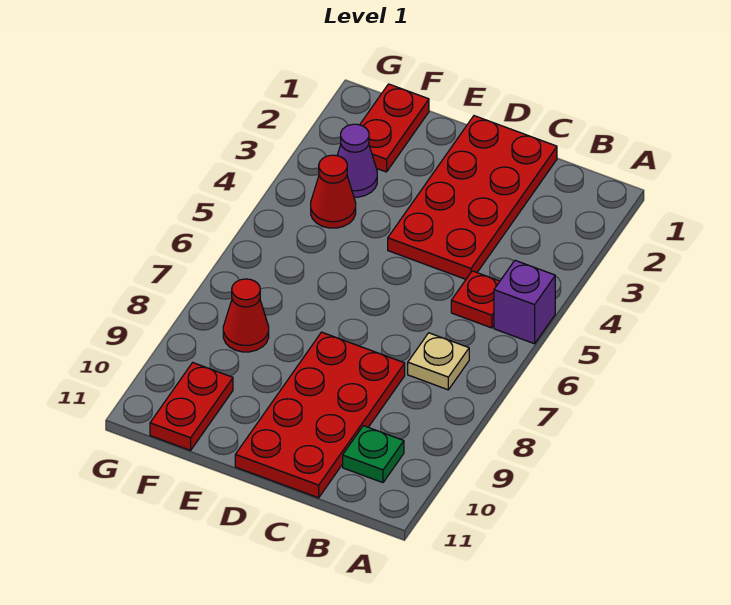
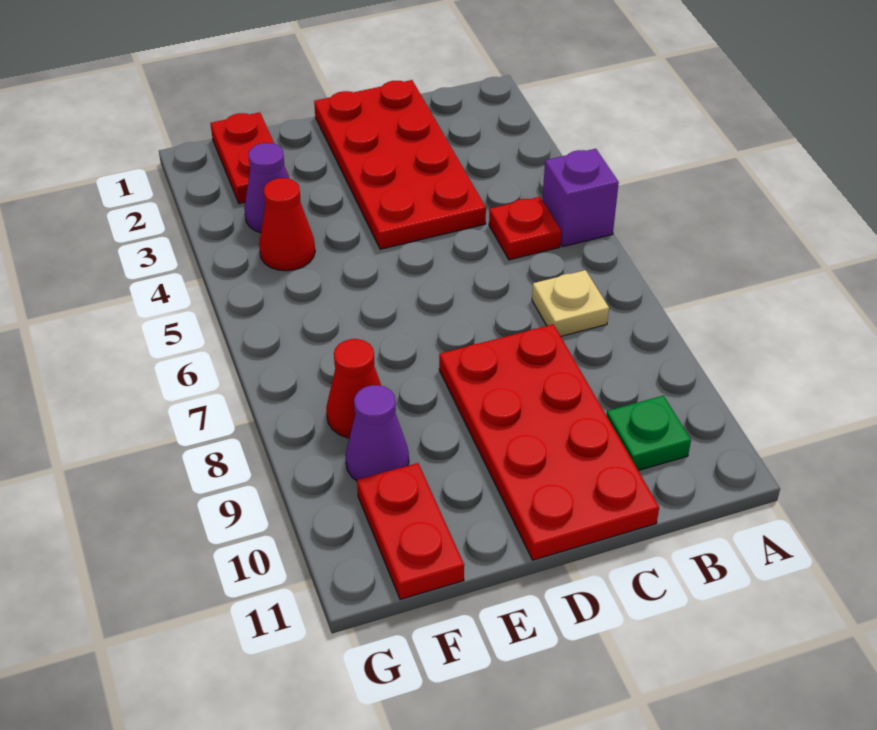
none -> purple 1x1 cone [345,385,409,481]

